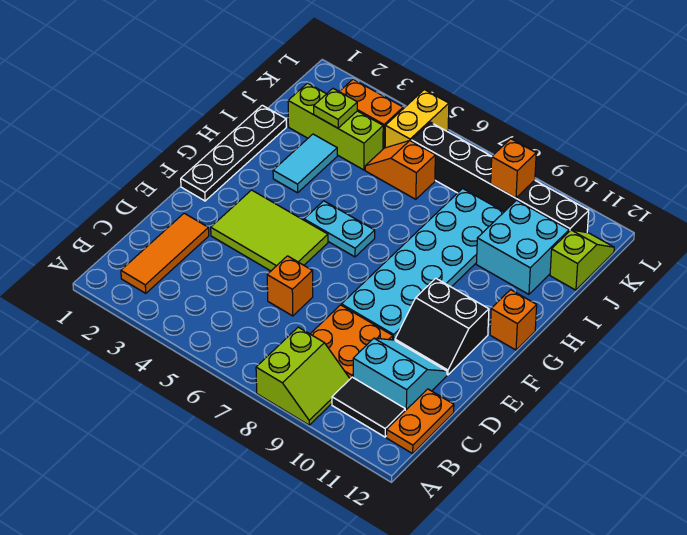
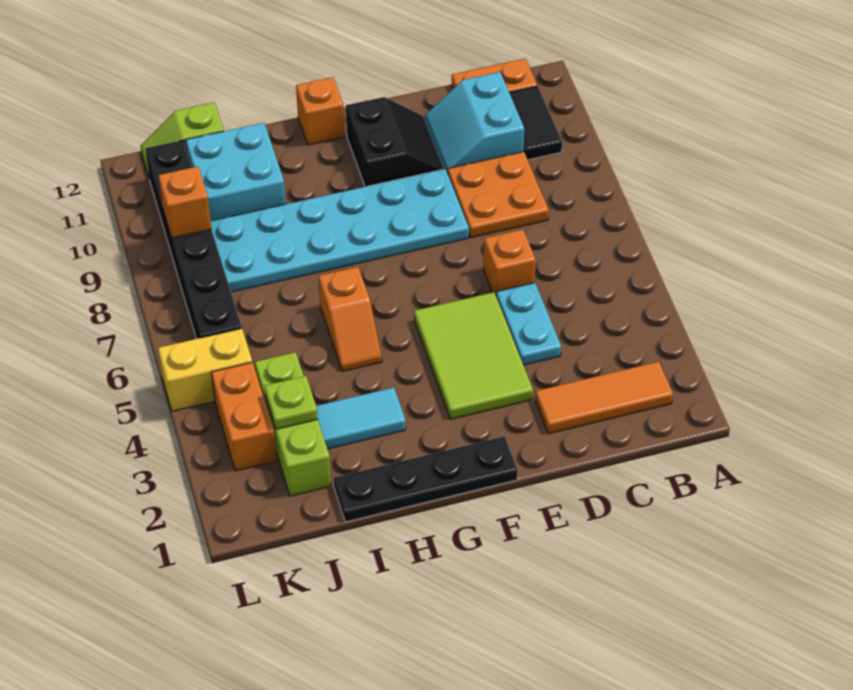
lime 2x2 slope [256,327,350,425] -> none
cyan 1x2 plate [304,201,375,257] -> cyan 1x2 plate moved to [496,283,561,365]
orange 1x2 slope [365,141,435,199] -> orange 1x2 slope moved to [319,267,382,372]

